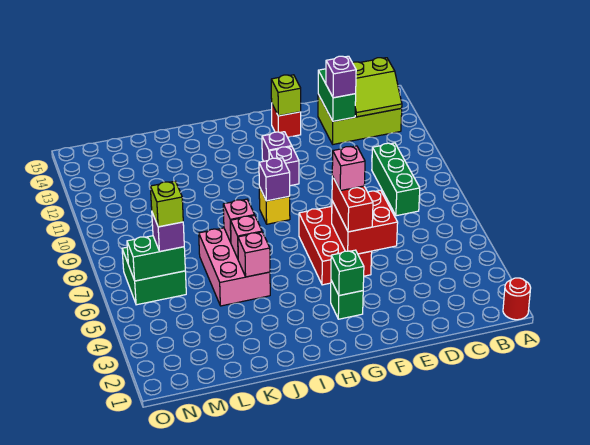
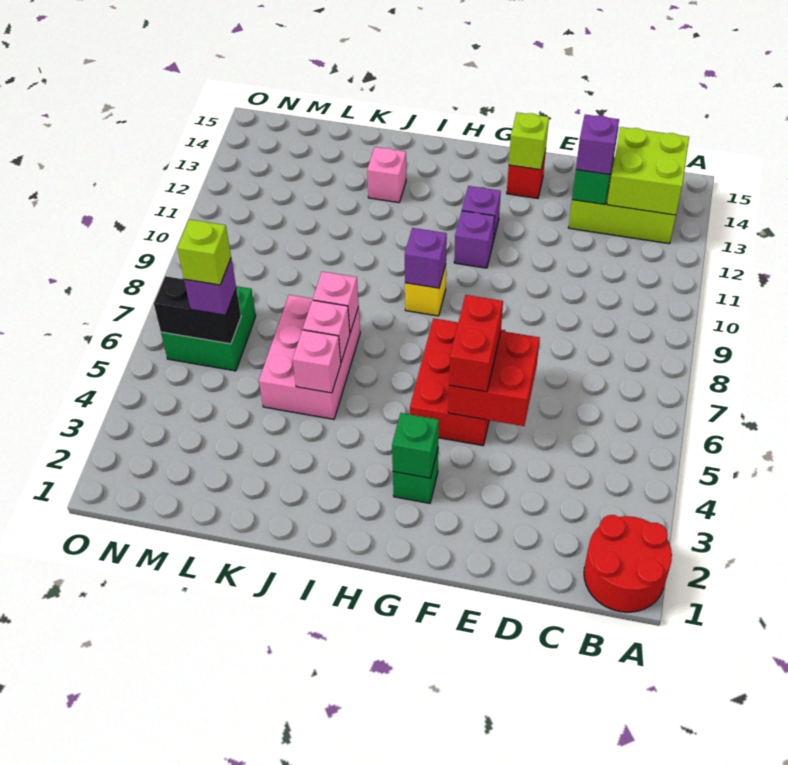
red 1x1 round brick [503,278,531,320] -> red 2x2 round brick [584,515,672,612]
lime 2x2 slope [353,58,402,117] -> lime 2x2 brick [607,127,689,215]
green 1x3 brick [372,143,420,216] -> none
pink 1x1 brick [332,146,365,191] -> pink 1x1 brick moved to [367,147,406,203]
green 1x2 brick [127,236,185,281] -> black 1x2 brick [154,276,241,344]

